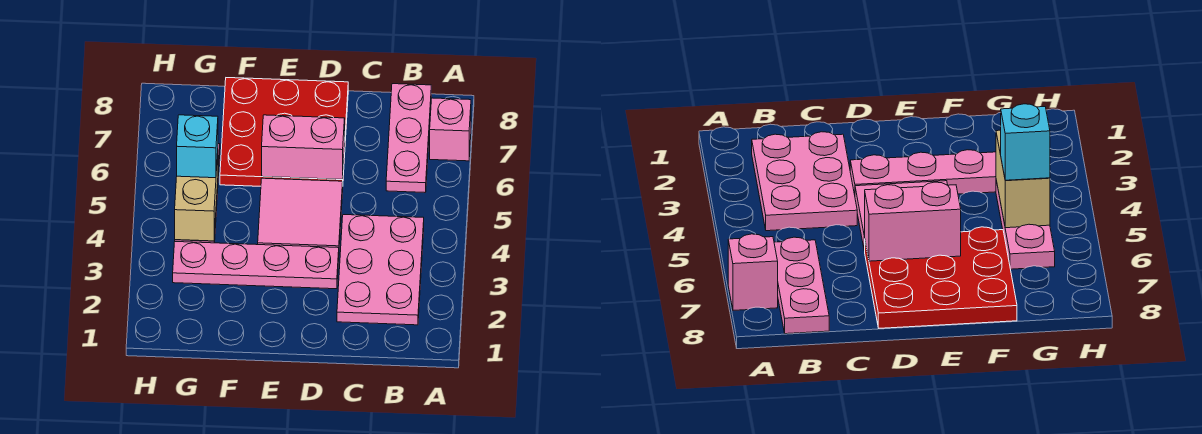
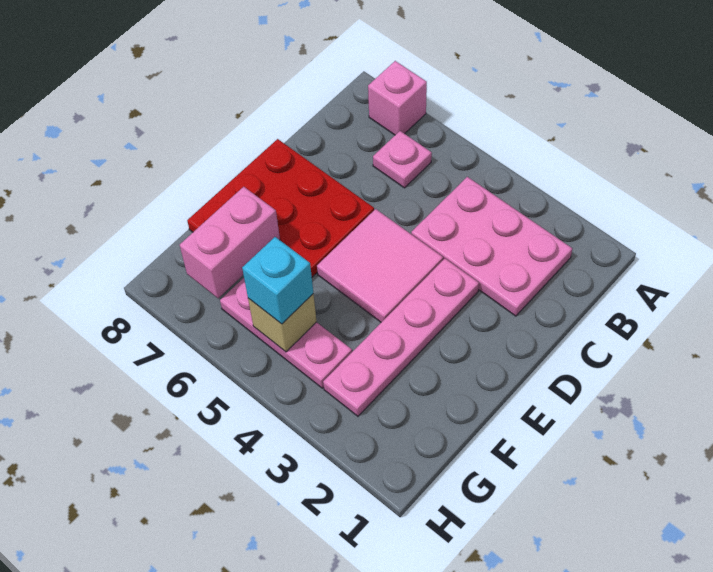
pink 1x3 plate [386,84,431,192] -> pink 1x1 plate [373,131,432,188]
pink 1x2 brick [262,115,345,179] -> pink 1x2 brick moved to [180,187,280,298]
tan 1x2 brick [175,153,218,241] -> tan 1x1 brick [248,294,317,352]

